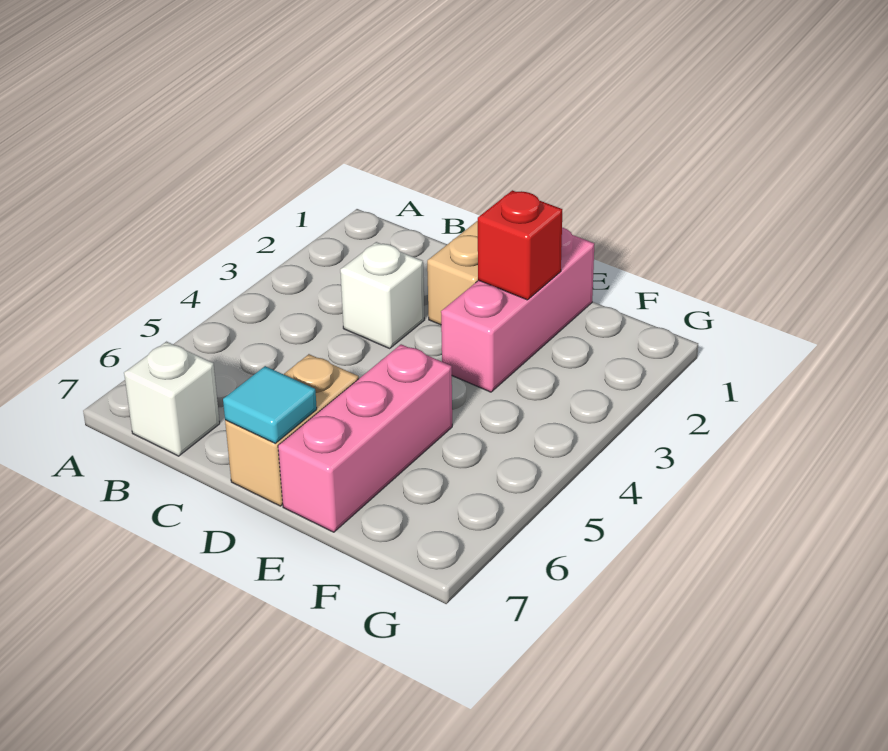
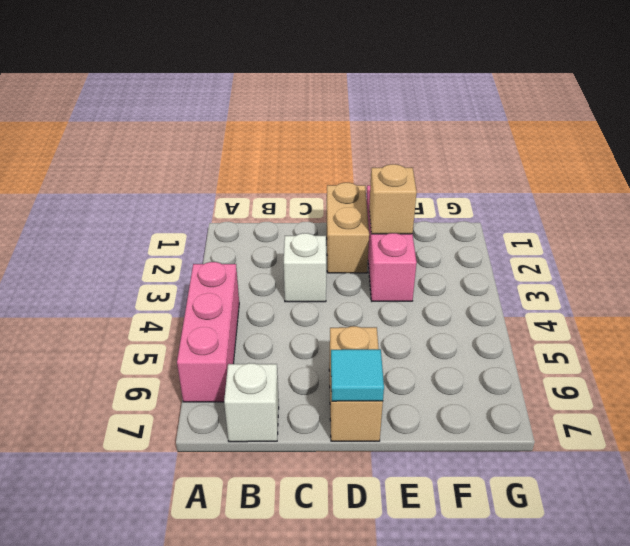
red 1x1 brick [478,190,562,300] -> tan 1x1 brick [369,164,417,234]
pink 1x3 brick [278,344,452,532] -> pink 1x3 brick moved to [177,262,239,402]

